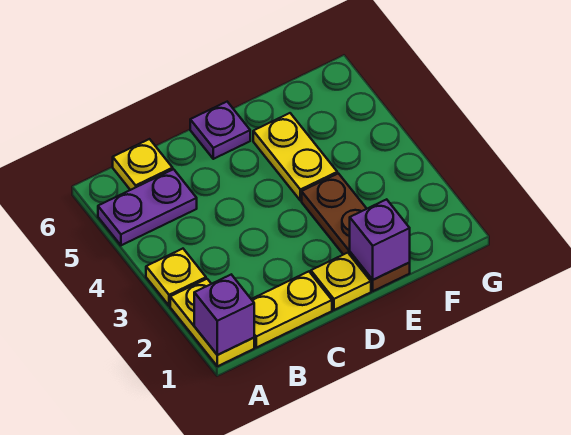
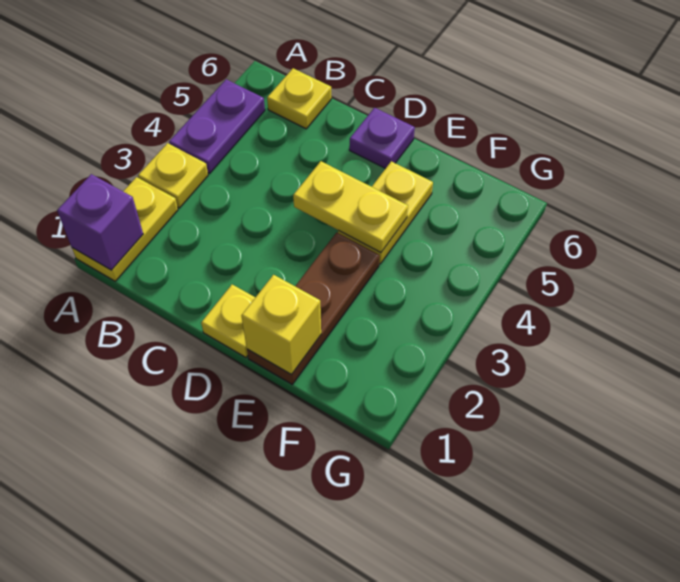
purple 1x2 plate [98,169,197,245] -> purple 1x2 plate turned to [169,79,265,173]
yellow 1x2 plate [251,272,332,347] -> yellow 1x2 plate moved to [293,161,408,253]
purple 1x1 brick [350,199,410,280] -> yellow 1x1 brick [242,275,321,375]

